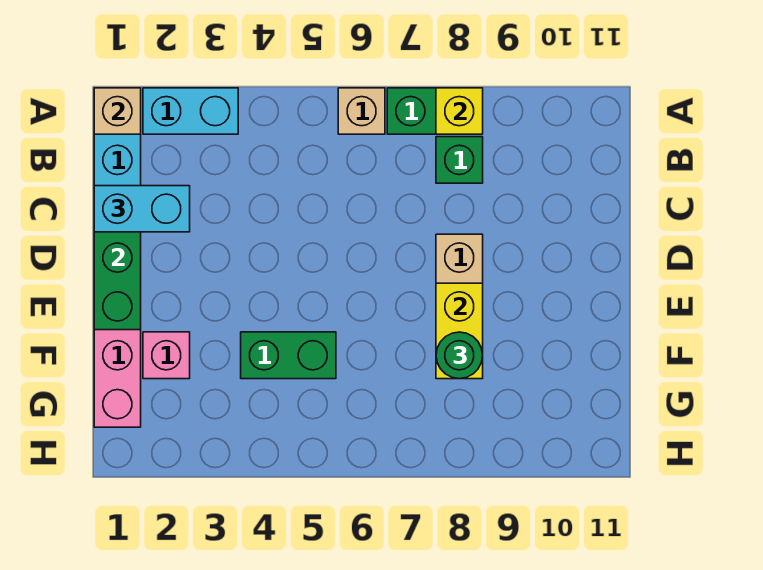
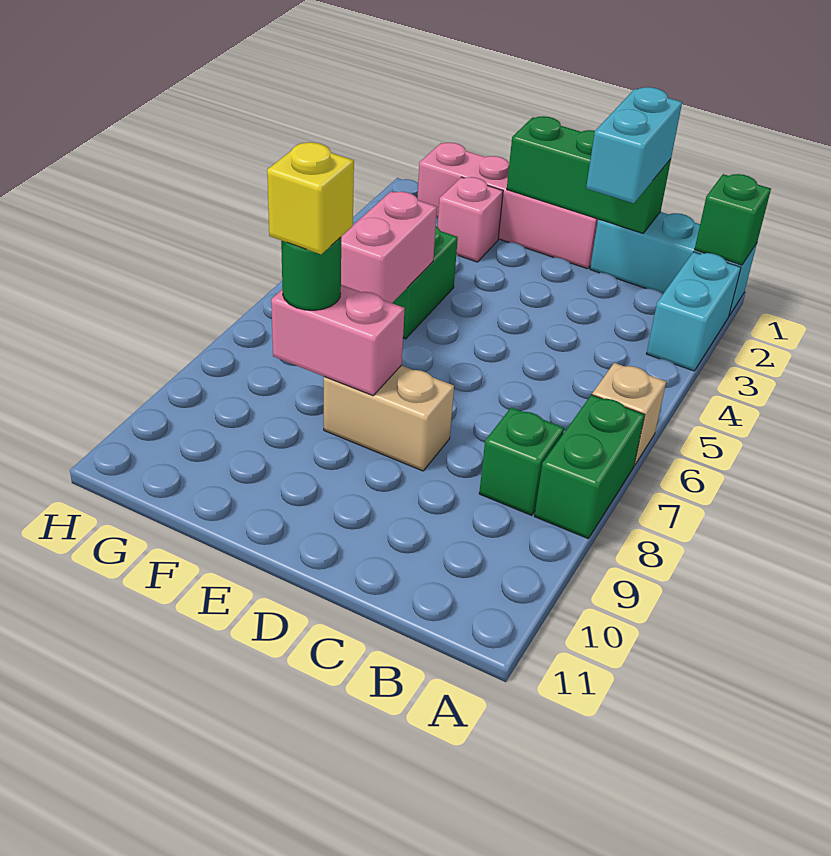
tan 1x1 brick [94,88,141,134] -> green 1x1 brick [695,174,771,265]
yellow 1x1 brick [436,88,483,134] -> yellow 1x1 brick moved to [267,142,354,254]
yellow 1x2 brick [436,283,483,379] -> pink 1x2 brick [271,285,405,396]
none -> pink 1x2 brick [341,191,437,303]

